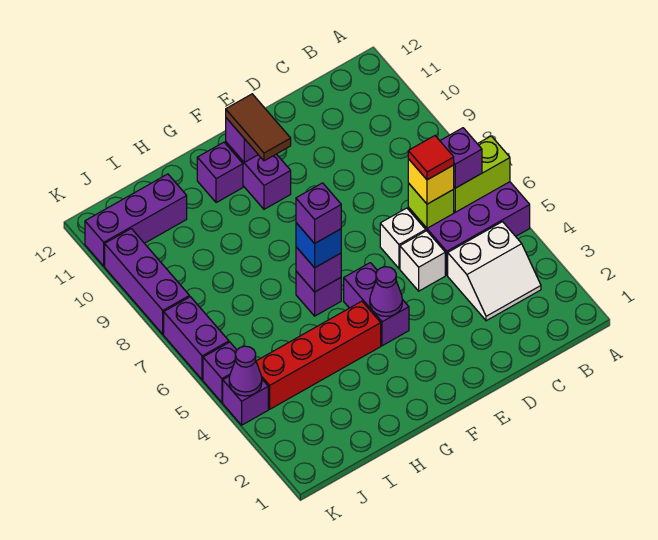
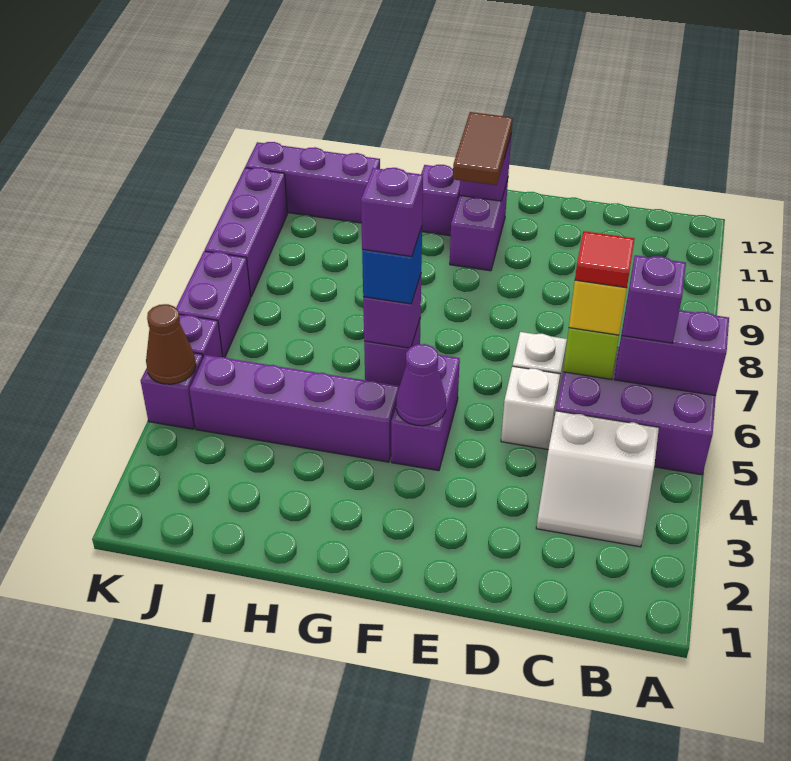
lime 1x2 brick [453,136,510,212] -> purple 1x2 brick [614,310,729,396]
red 1x4 brick [256,301,381,409] -> purple 1x4 brick [190,355,400,462]
purple 1x1 cone [229,346,262,396] -> brown 1x1 cone [146,304,196,384]

